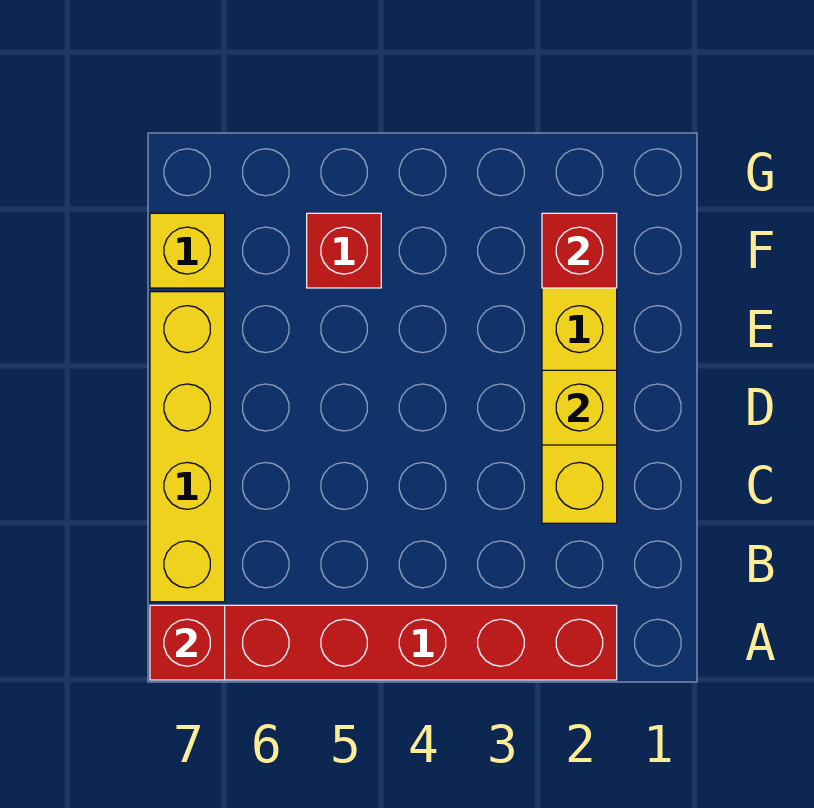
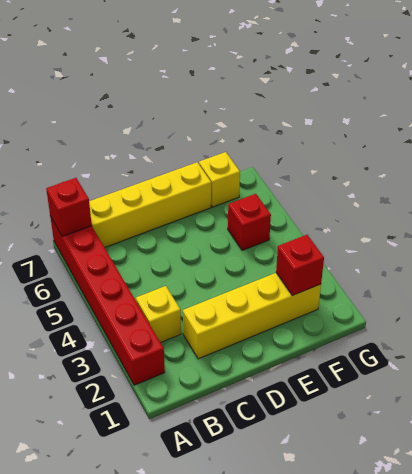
yellow 1x1 brick [542,370,617,445] -> yellow 1x1 brick moved to [136,286,181,343]

